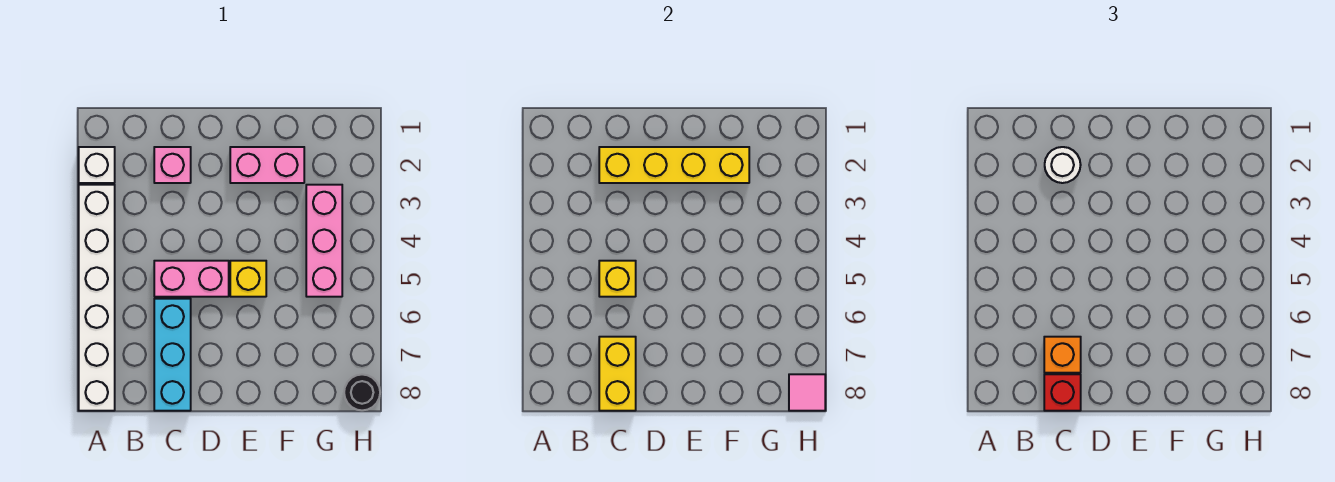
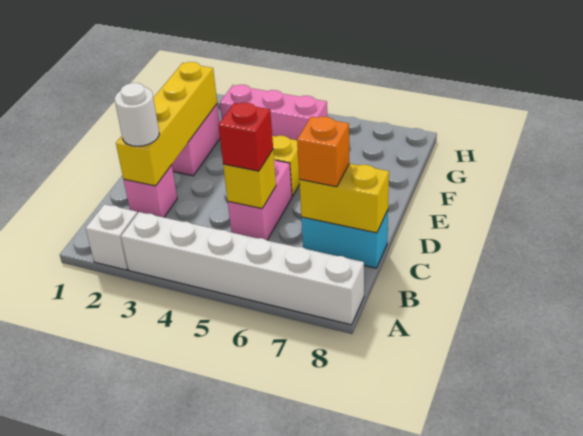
cyan 1x3 brick [154,299,191,411] -> cyan 1x2 brick [301,210,388,268]
red 1x1 brick [1044,374,1081,411] -> red 1x1 brick moved to [218,103,273,171]
black 1x1 round brick [344,374,380,410] -> none
pink 1x1 tile [789,374,825,411] -> none

